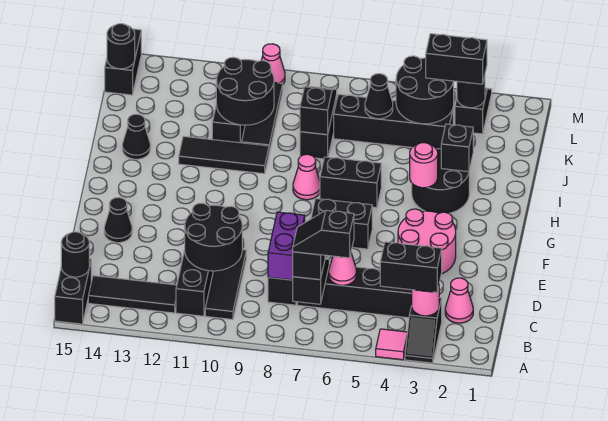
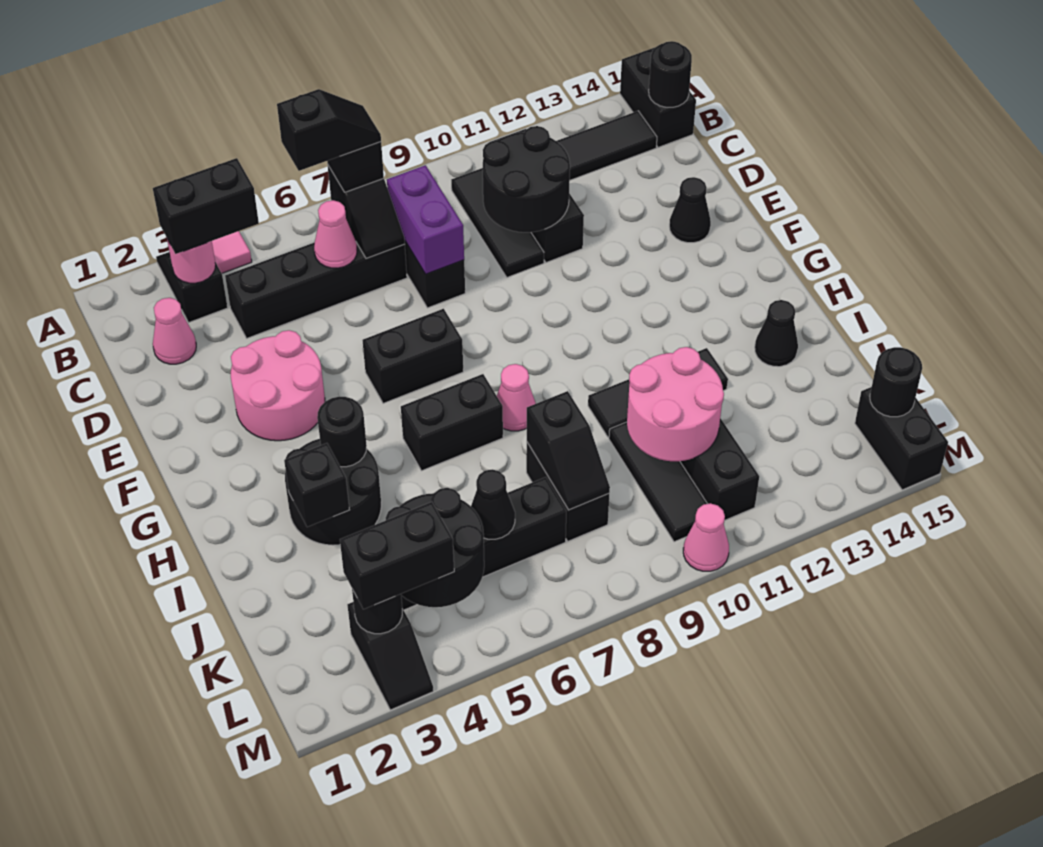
pink 1x1 round brick [410,143,438,188] -> black 1x1 round brick [317,397,367,467]
black 2x2 round brick [216,57,274,125] -> pink 2x2 round brick [627,347,724,461]

